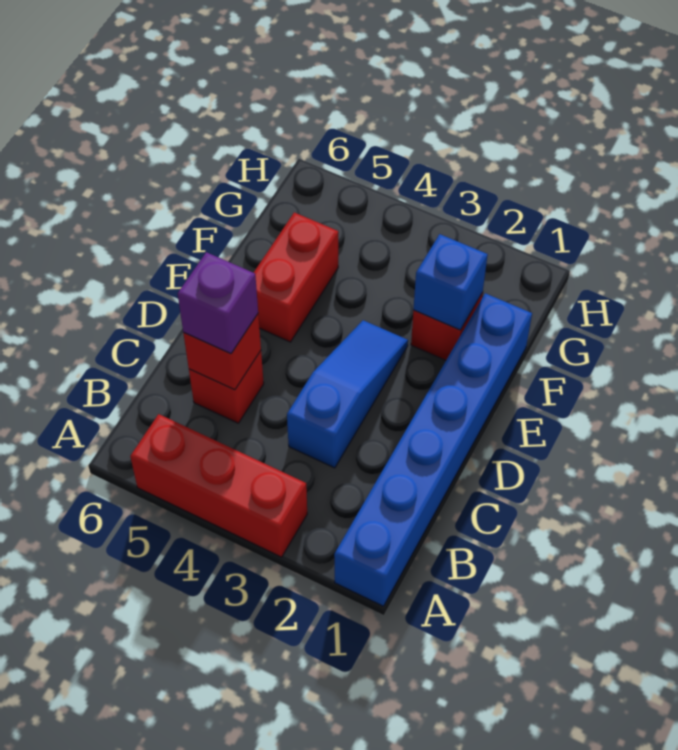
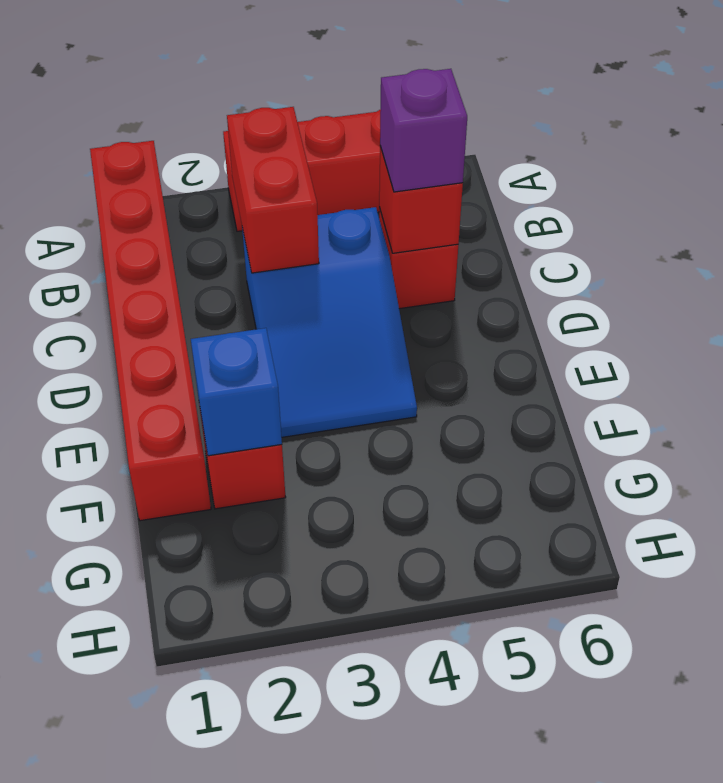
blue 1x6 brick [334,293,532,606] -> red 1x6 brick [90,141,211,521]
blue 1x3 slope [287,320,408,468] -> blue 2x3 slope [242,207,417,437]
red 1x2 brick [254,212,338,342] -> red 1x2 brick moved to [227,107,319,273]

